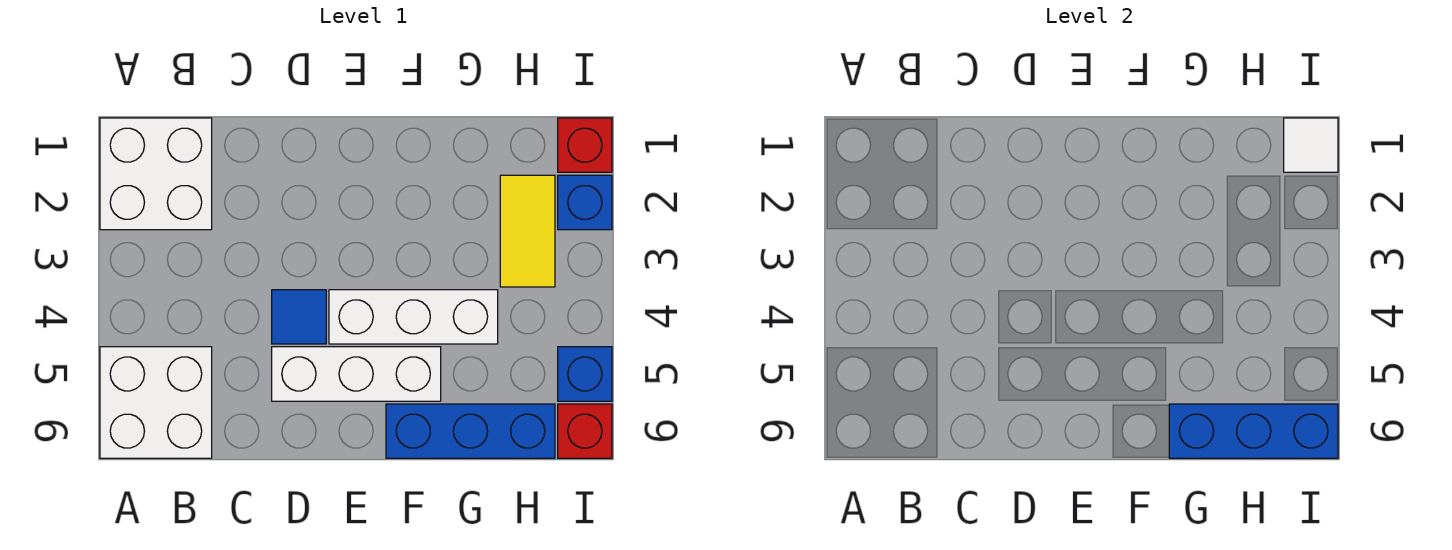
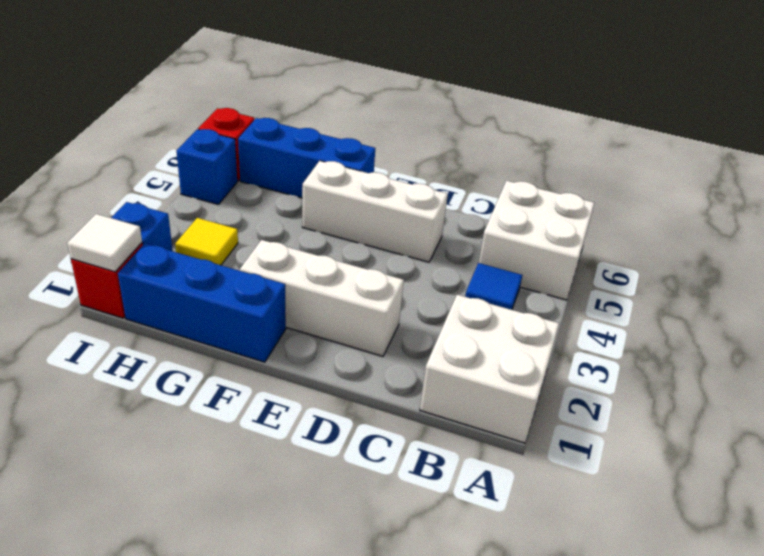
blue 1x1 tile [272,290,326,344] -> blue 1x1 tile moved to [465,263,522,310]
white 1x3 brick [329,290,498,344] -> white 1x3 brick moved to [240,240,404,356]
blue 1x3 brick [1169,404,1338,458] -> blue 1x3 brick moved to [118,243,286,362]
yellow 1x2 tile [500,175,555,287] -> yellow 1x1 tile [175,218,238,265]

